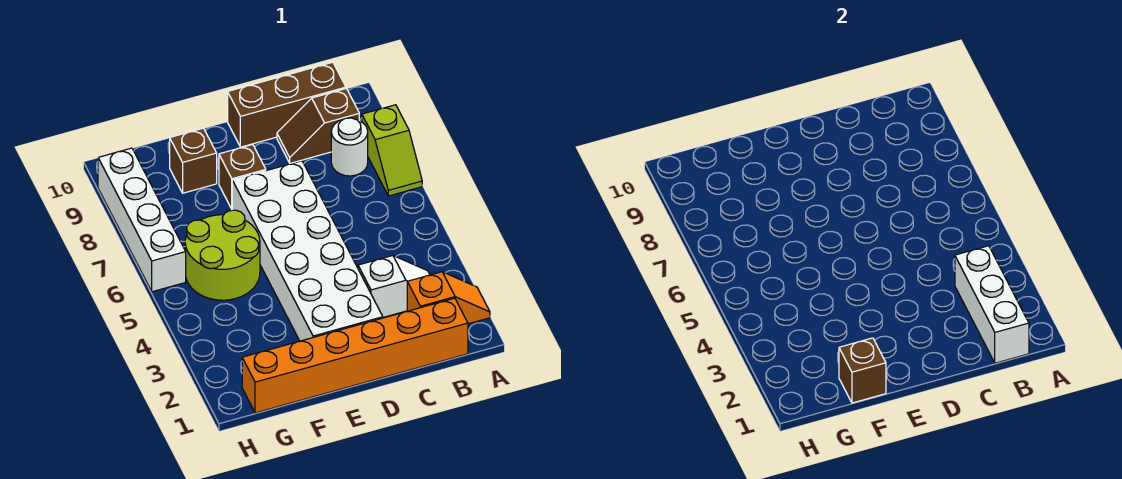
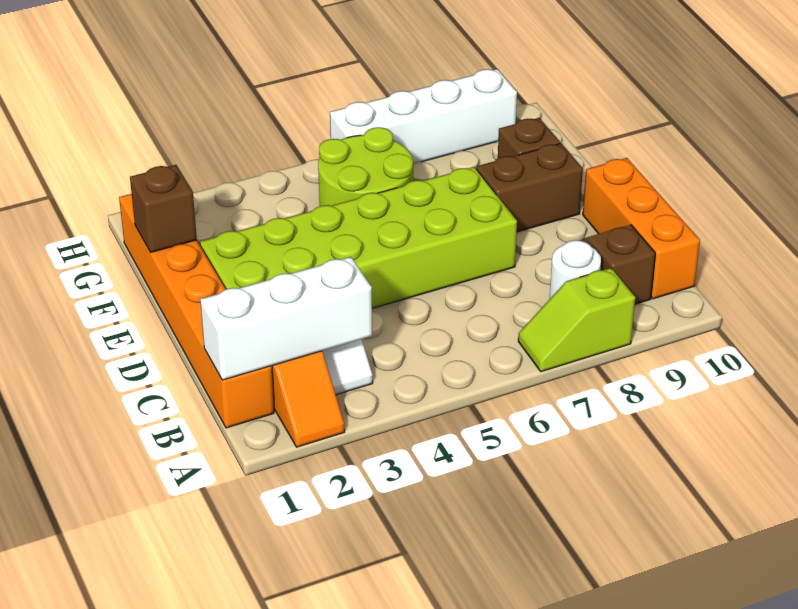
brown 1x3 brick [228,62,346,147] -> orange 1x3 brick [583,158,700,299]
white 2x6 brick [232,161,383,341] -> lime 2x6 brick [200,167,517,308]
brown 1x1 brick [219,145,266,209] -> brown 1x2 brick [476,143,583,232]

